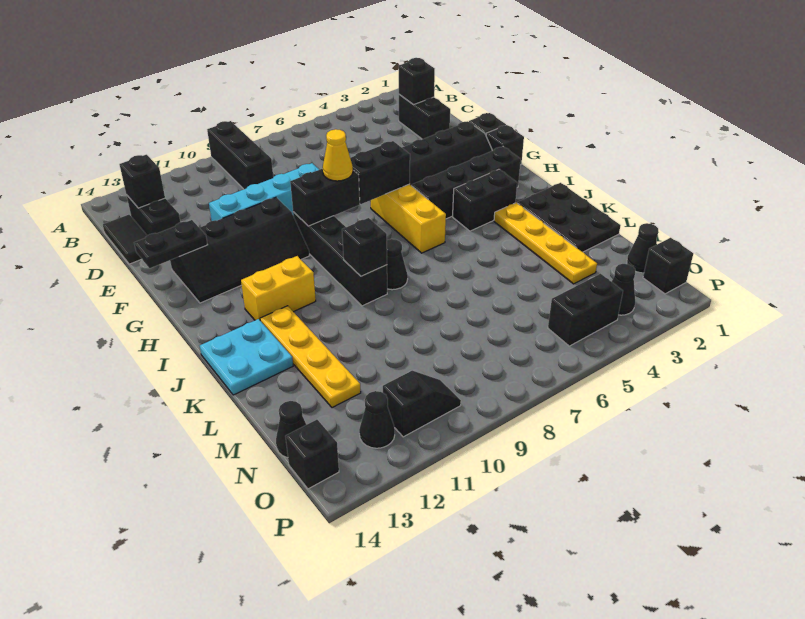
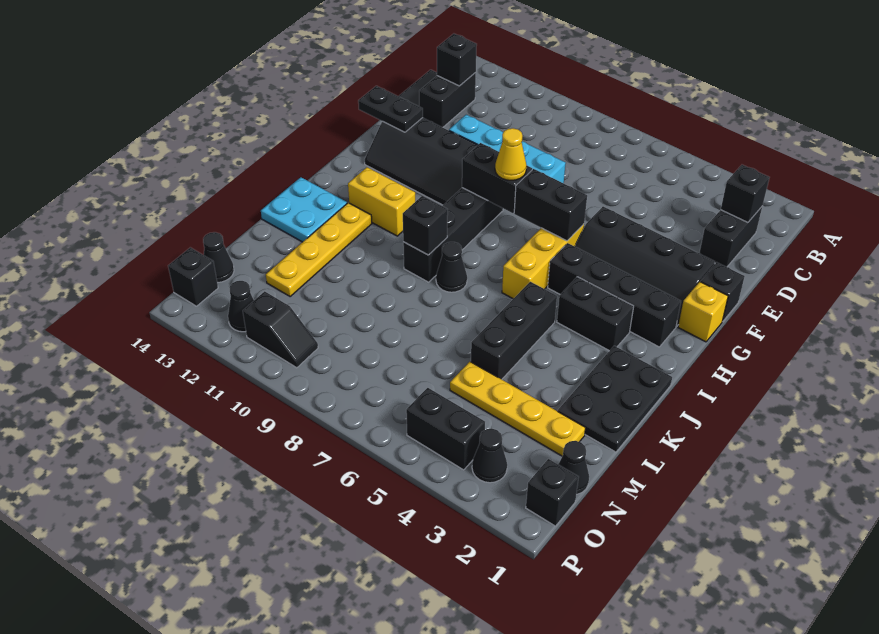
black 1x3 brick [207,121,273,189] -> black 1x3 brick moved to [471,282,557,379]
black 1x1 brick [486,125,524,165] -> yellow 1x1 brick [678,282,728,342]
yellow 1x4 plate [494,203,597,284] -> yellow 1x4 plate turned to [450,362,585,456]

